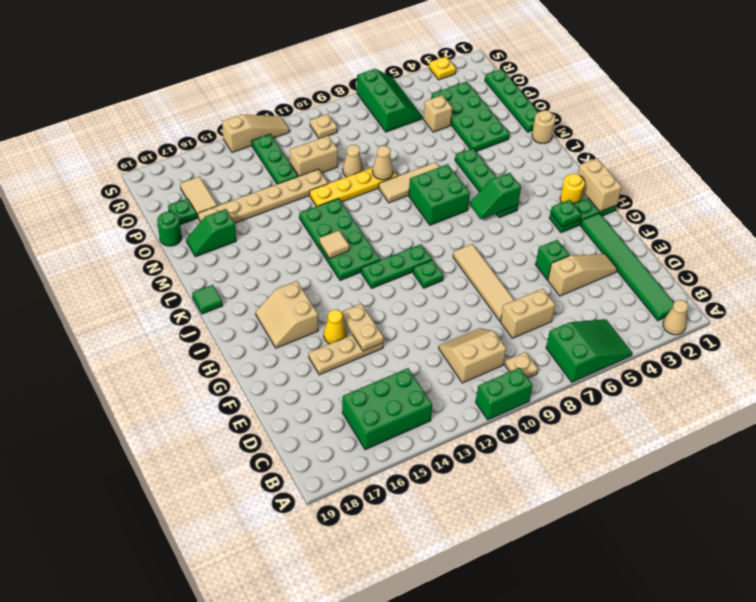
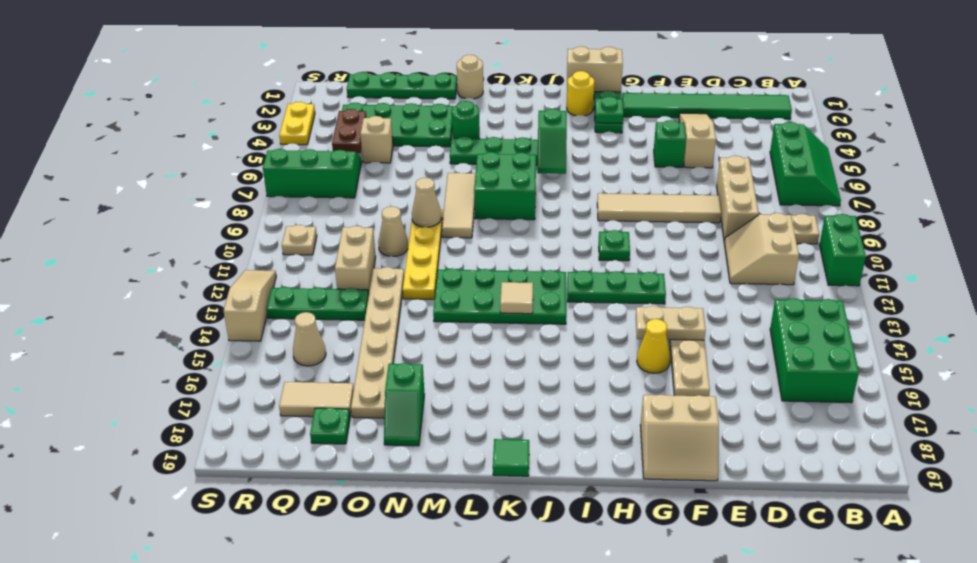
tan 1x1 cone [663,300,688,335] -> tan 1x1 cone moved to [293,312,326,366]
green 2x3 slope [546,319,632,382] -> green 2x3 slope turned to [770,122,841,206]
tan 1x2 brick [501,289,555,338] -> tan 1x3 brick [717,156,759,242]
tan 2x2 slope [256,281,318,348] -> tan 2x2 slope moved to [640,394,719,481]
green 1x3 plate [361,244,432,288] -> green 1x3 plate turned to [567,271,666,304]
green 1x1 round brick [157,212,182,246] -> green 1x1 round brick moved to [452,101,480,139]
none -> brown 1x2 plate [332,109,366,153]
yellow 1x1 plate [429,56,456,80] -> yellow 1x2 plate [279,102,315,145]

